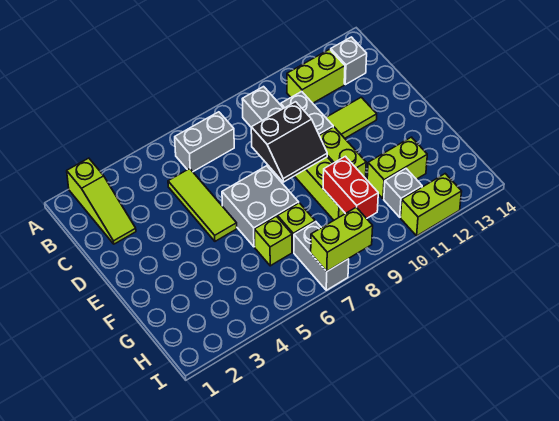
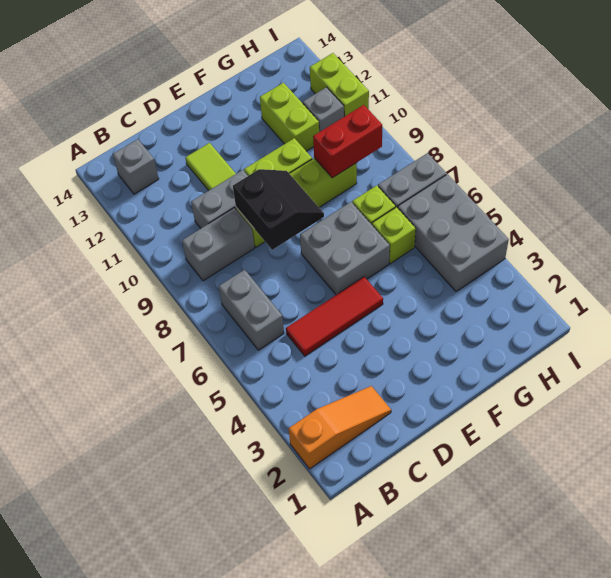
lime 1x3 slope [67,158,136,244] -> orange 1x3 slope [289,386,391,469]
lime 1x2 brick [287,49,345,103] -> none
lime 1x3 tile [168,169,237,241] -> red 1x3 tile [286,277,383,356]
none -> grey 2x3 brick [398,174,509,292]
lime 1x2 brick [311,207,373,271] -> none

